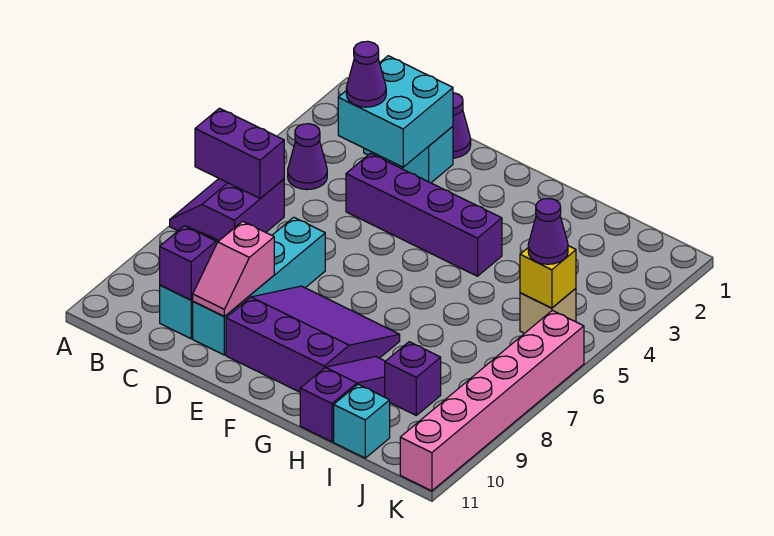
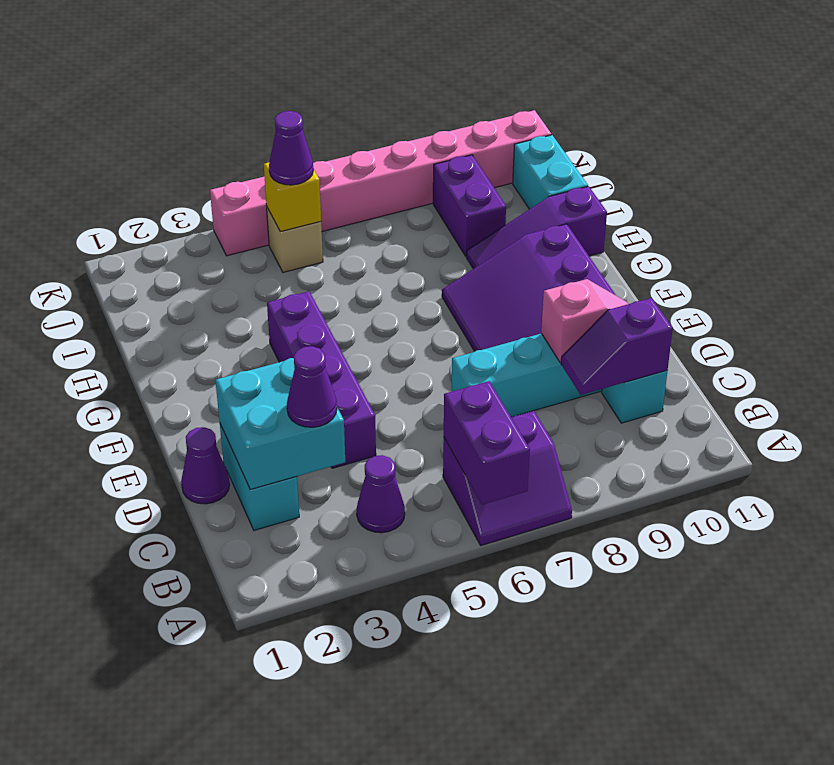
purple 1x1 brick [385,342,441,415] -> purple 1x2 brick [433,155,506,256]
cyan 1x1 brick [334,384,390,458] -> cyan 1x2 brick [513,135,588,209]
pink 1x6 brick [400,310,584,491] -> pink 1x8 brick [210,110,551,256]

